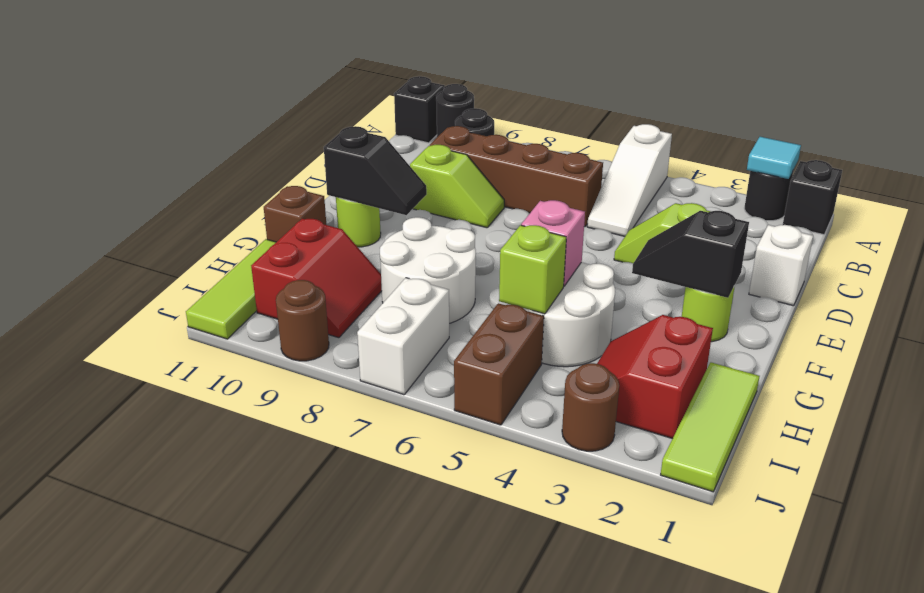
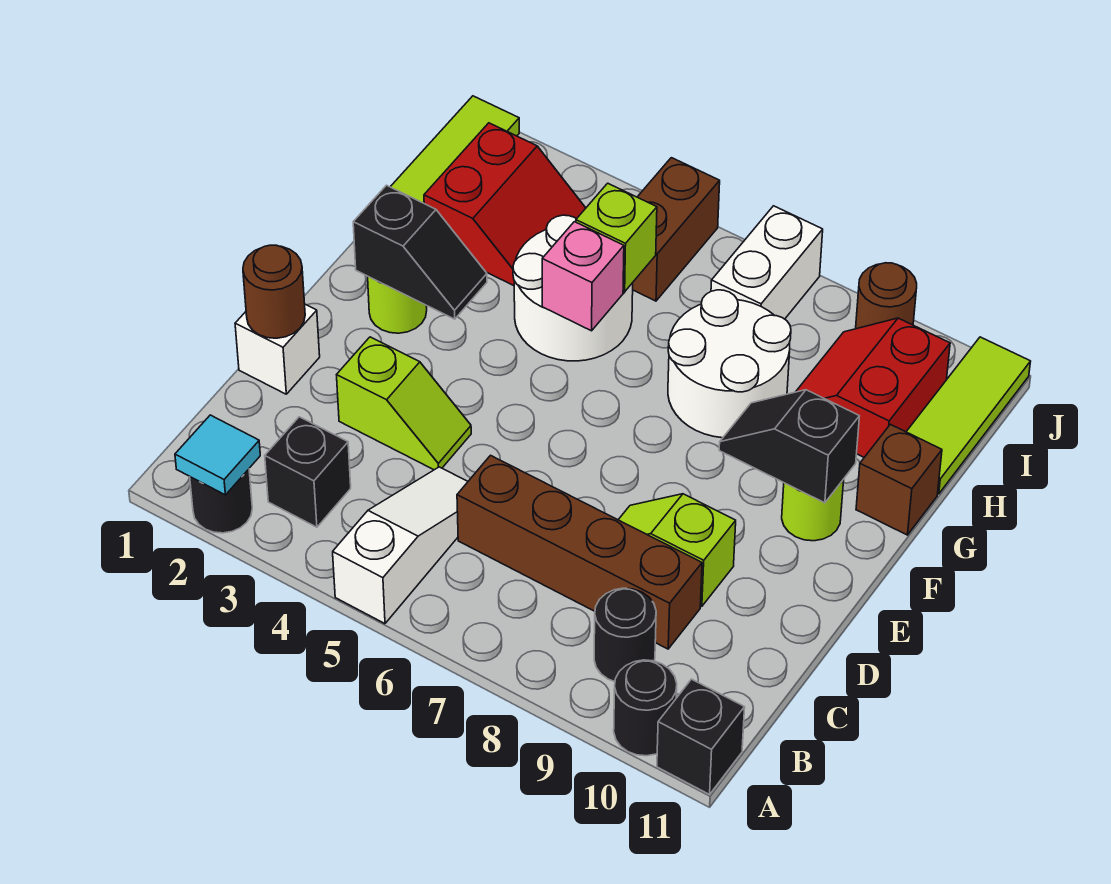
black 1x1 brick [783,160,842,235] -> black 1x1 brick moved to [265,417,351,527]
brown 1x1 round brick [562,363,619,451] -> brown 1x1 round brick moved to [243,245,305,338]

